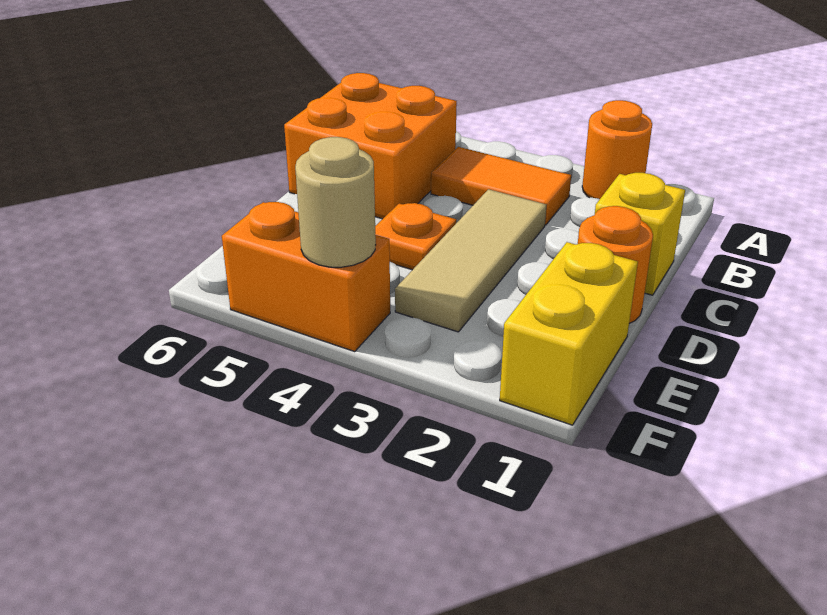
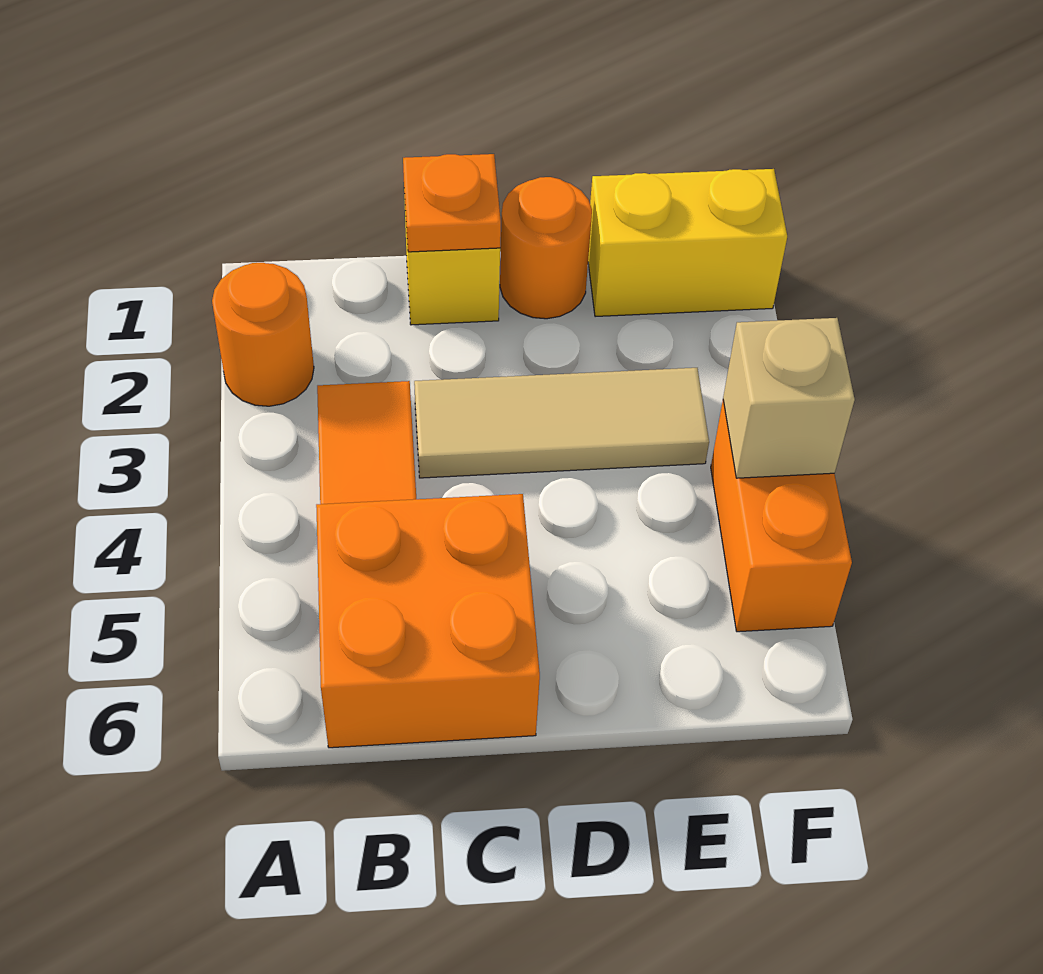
orange 1x1 plate [375,203,456,270] -> orange 1x1 plate moved to [403,154,501,252]
tan 1x1 round brick [295,137,376,267] -> tan 1x1 brick [723,318,855,478]

